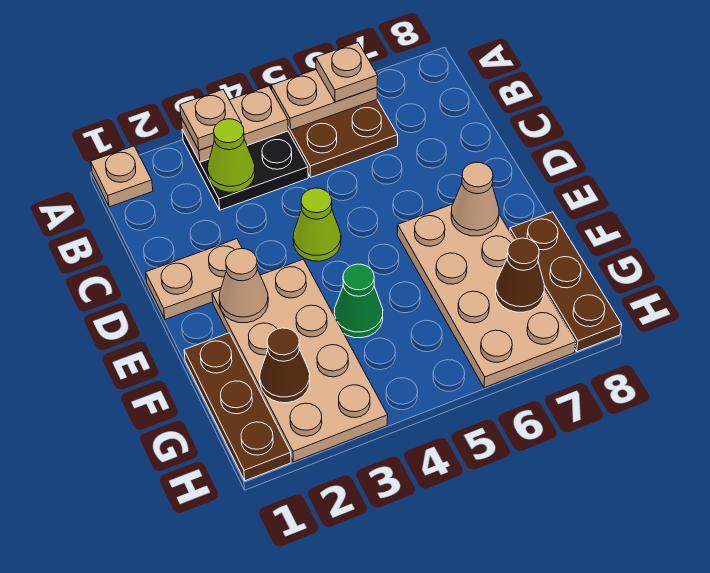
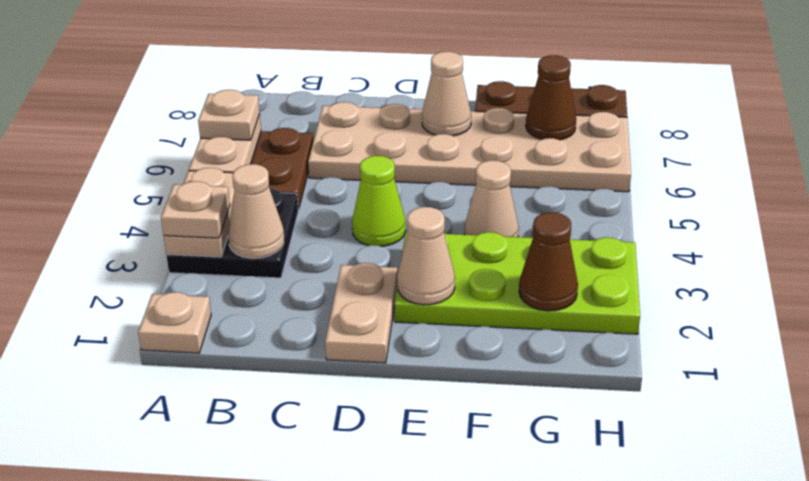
lime 1x1 cone [208,119,255,192] -> tan 1x1 cone [228,164,284,258]
tan 2x4 plate [212,259,388,462] -> lime 2x4 plate [395,232,640,334]
tan 2x4 plate [397,204,576,388] -> tan 2x6 plate [308,102,631,192]
brown 1x3 plate [184,333,291,481] -> none
green 1x1 cone [334,264,383,338] -> tan 1x1 cone [465,160,519,237]

